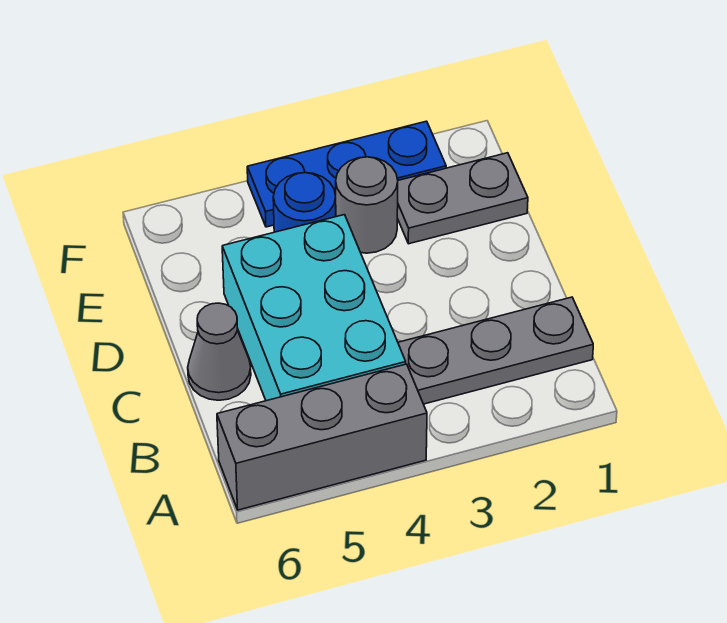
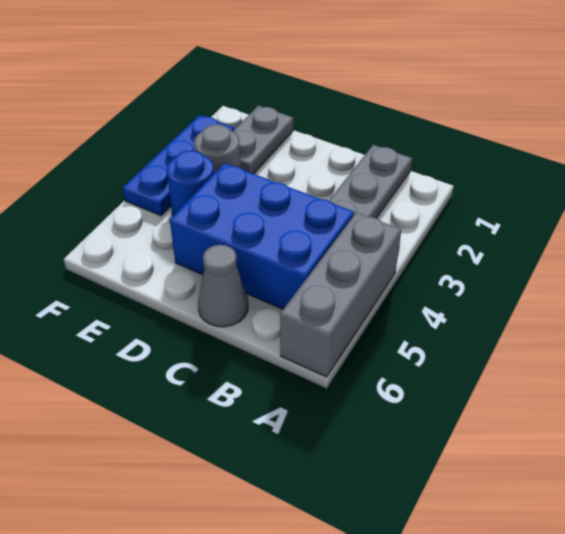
cyan 2x3 brick [222,215,406,401] -> blue 2x3 brick [170,163,354,309]

